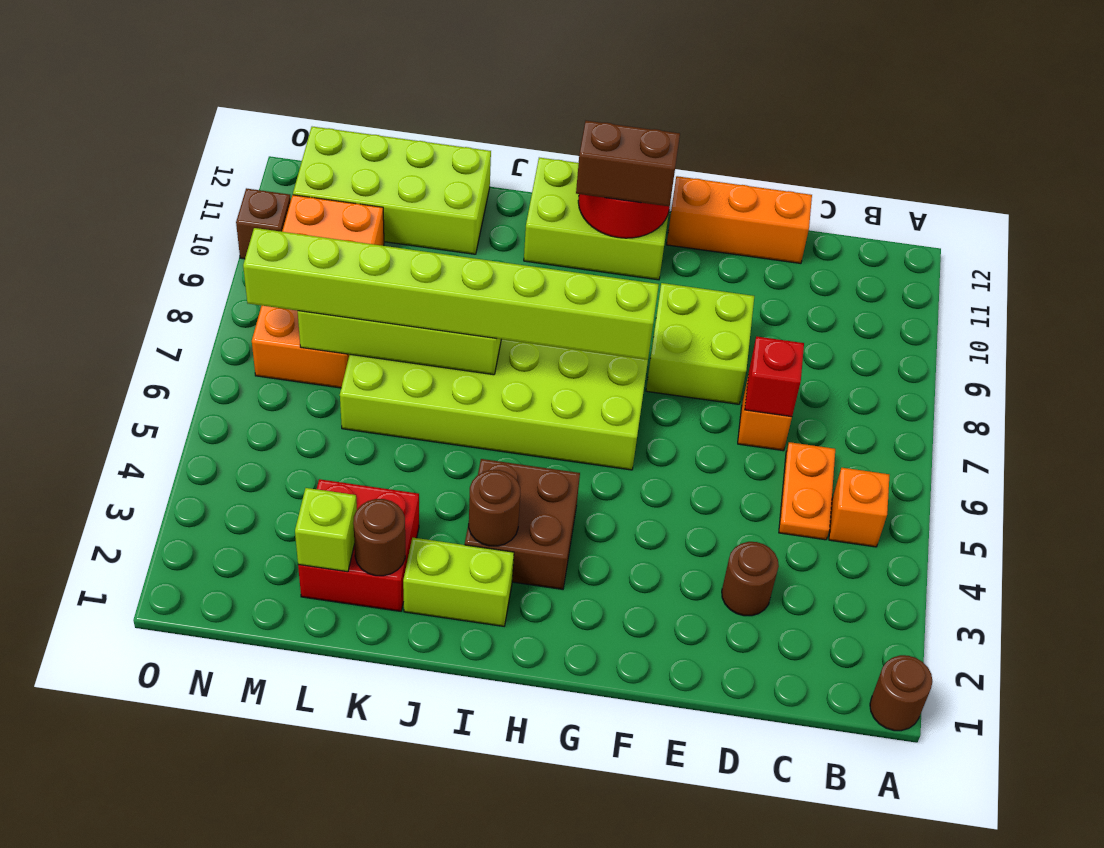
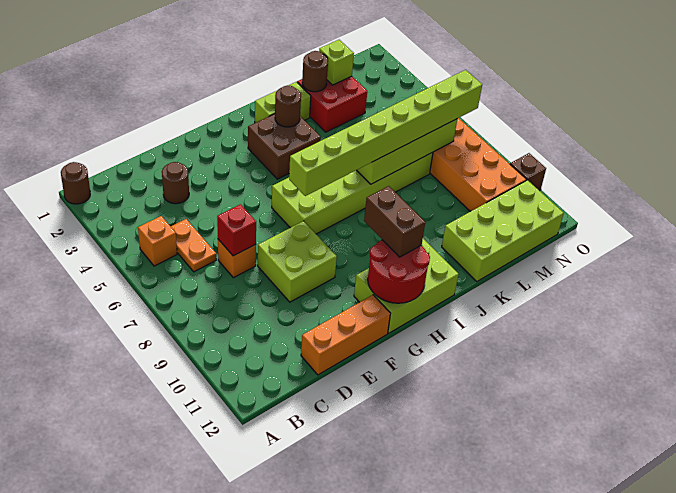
brown 1x2 brick [576,121,680,206] -> brown 1x2 brick turned to [364,186,425,257]

